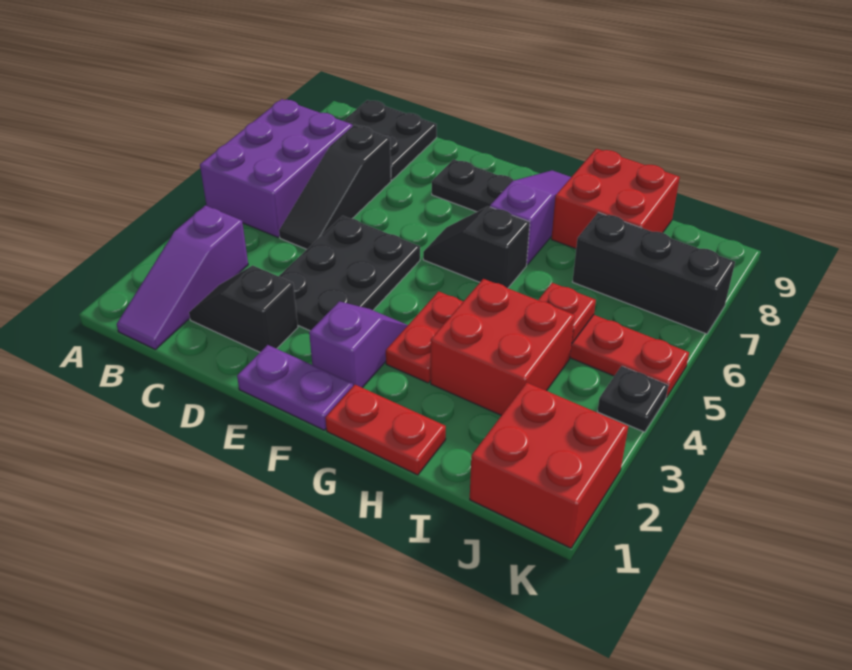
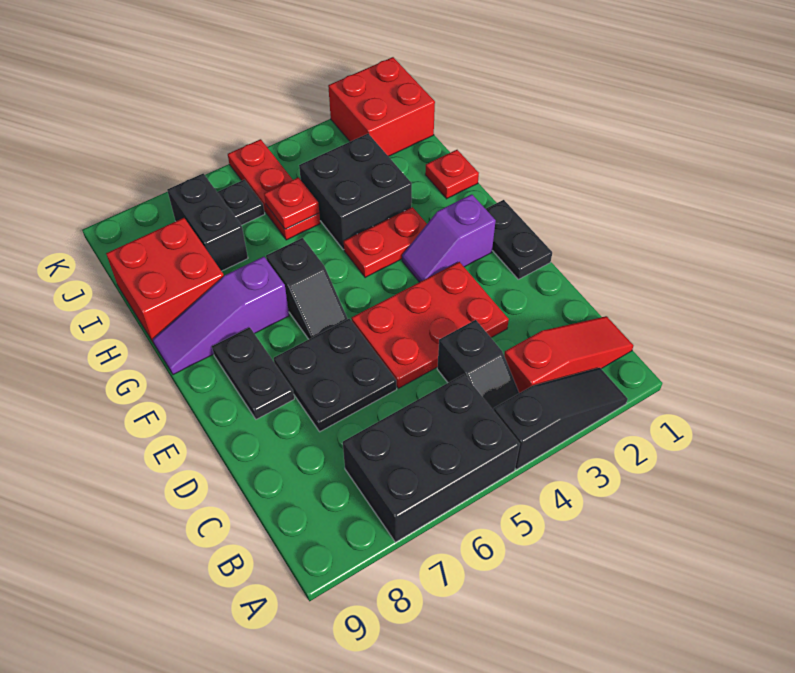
purple 2x3 brick [200,99,352,237] -> black 2x3 brick [343,374,520,542]
purple 1x3 slope [117,206,248,349] -> red 1x3 slope [504,316,633,393]
black 2x2 plate [343,100,437,180] -> black 2x2 plate moved to [274,319,397,432]
black 1x2 slope [189,265,298,352] -> black 1x2 slope moved to [437,320,519,411]
black 1x3 slope [279,125,391,249] -> black 1x3 slope moved to [494,368,628,470]
black 2x3 plate [279,216,420,331] -> red 2x3 plate [351,262,509,388]
purple 1x2 plate [237,345,353,430] -> black 1x2 plate [486,200,552,279]
red 1x2 plate [325,385,446,475] -> red 1x1 plate [425,150,479,199]
red 2x2 brick [431,279,575,416] -> black 2x2 brick [299,134,412,250]
black 1x3 brick [573,212,735,334] -> black 1x2 brick [167,174,248,271]
black 1x1 plate [597,366,668,432] -> black 1x1 plate moved to [217,180,265,225]

